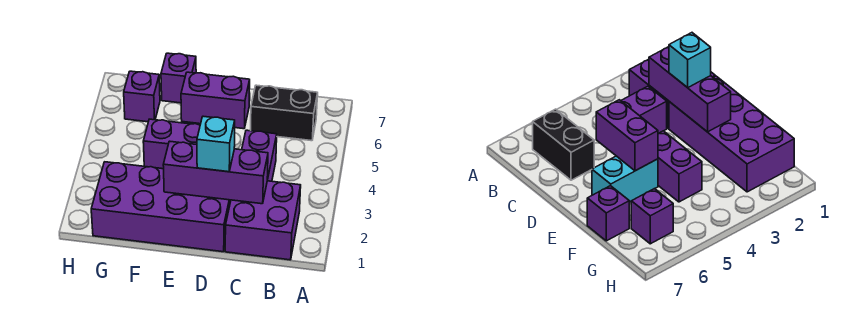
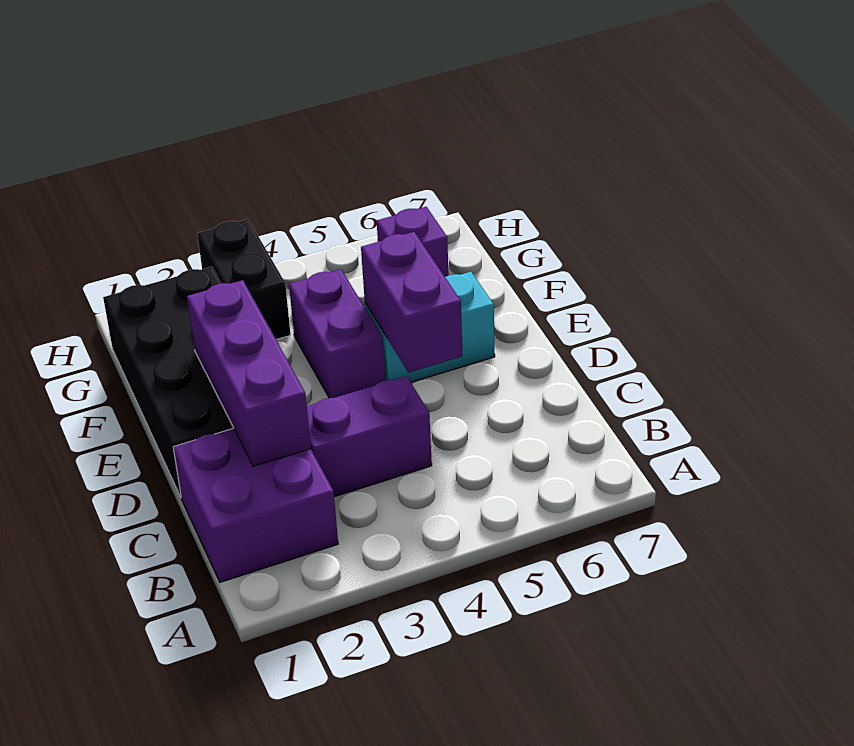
black 1x2 brick [251,85,318,141] -> black 1x2 brick moved to [197,219,291,340]
purple 2x4 brick [91,162,231,252] -> black 2x4 brick [103,267,233,497]
cyan 1x1 brick [197,116,235,172] -> none
purple 1x1 brick [161,53,196,103] -> none

